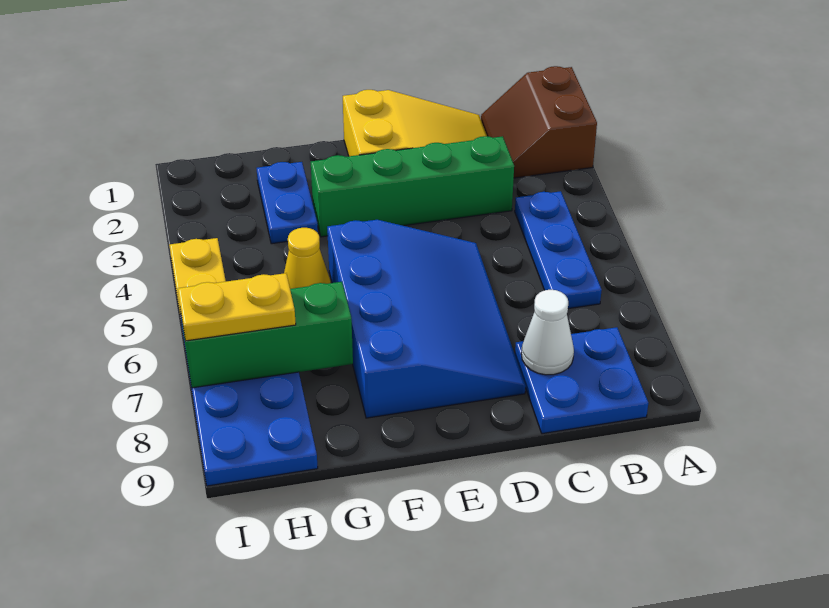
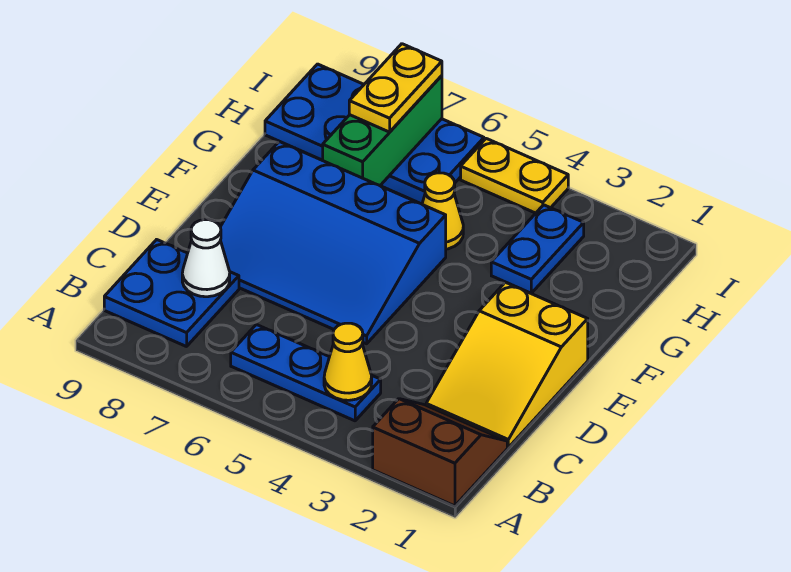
none -> yellow 1x1 cone [324,323,372,400]
green 1x4 brick [311,136,514,237] -> none
blue 1x2 plate [257,162,318,244] -> blue 1x2 plate turned to [491,205,584,293]

